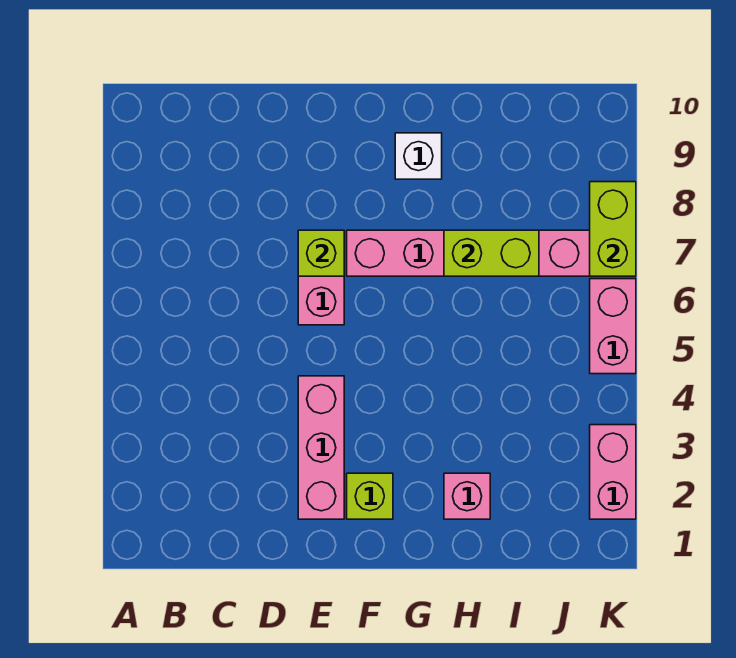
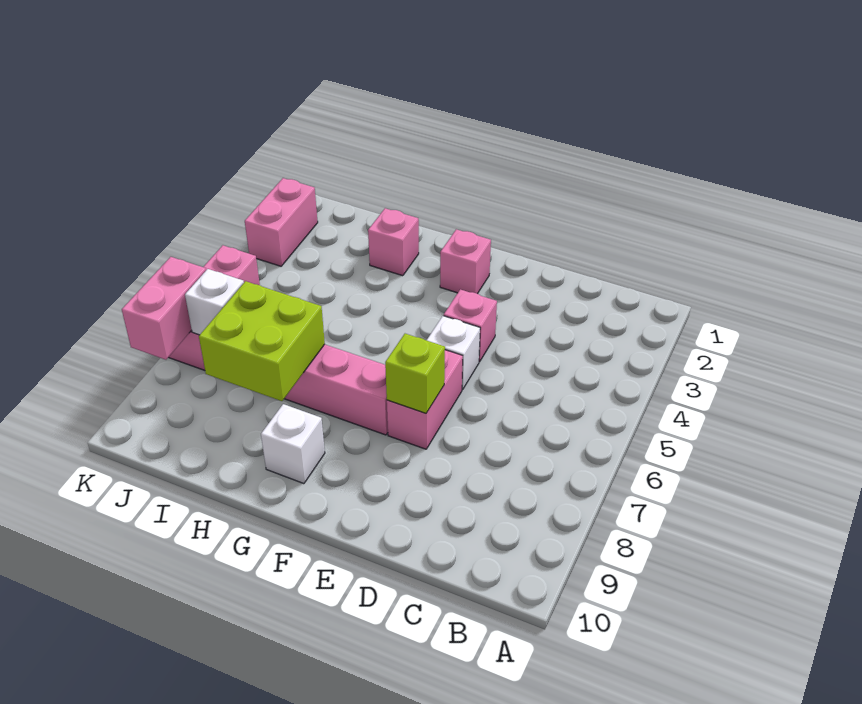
pink 1x3 brick [298,376,344,519] -> pink 1x1 brick [444,289,497,362]
none -> white 1x1 brick [427,316,480,390]
lime 1x1 brick [347,473,393,519] -> pink 1x1 brick [440,229,491,294]
lime 1x2 brick [444,230,539,276] -> lime 2x2 brick [199,281,325,401]
none -> white 1x1 brick [185,269,244,335]
lime 1x2 brick [590,182,636,276] -> pink 1x2 brick [122,257,206,360]

